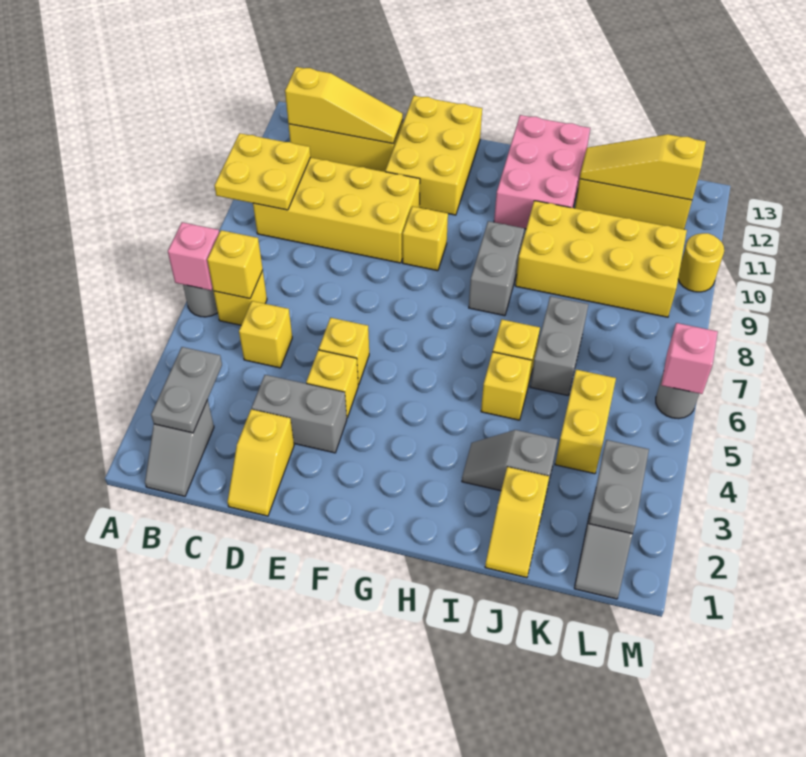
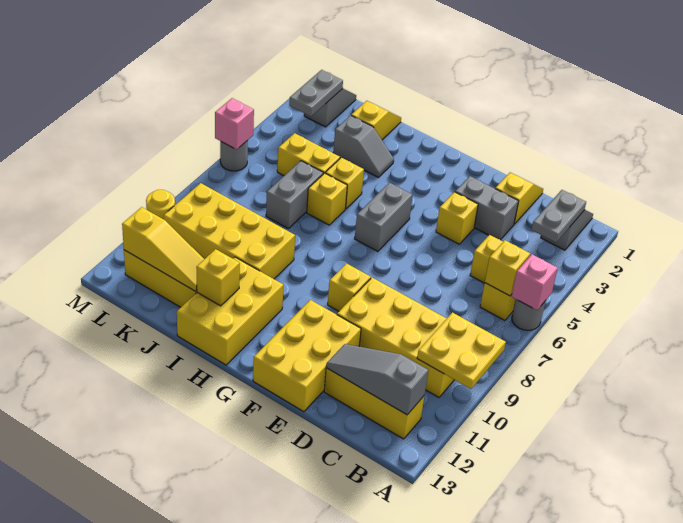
yellow 1x3 slope [285,67,403,144] -> grey 1x3 slope [326,344,429,415]
yellow 1x1 brick [319,318,369,385] -> yellow 1x1 brick moved to [196,249,240,306]
grey 1x2 brick [469,221,524,316] -> grey 1x2 brick moved to [355,183,413,252]
pink 2x3 brick [494,115,590,229] -> yellow 2x3 brick [177,257,284,365]
yellow 1x2 brick [555,370,616,474] -> yellow 1x2 brick turned to [277,133,340,176]

